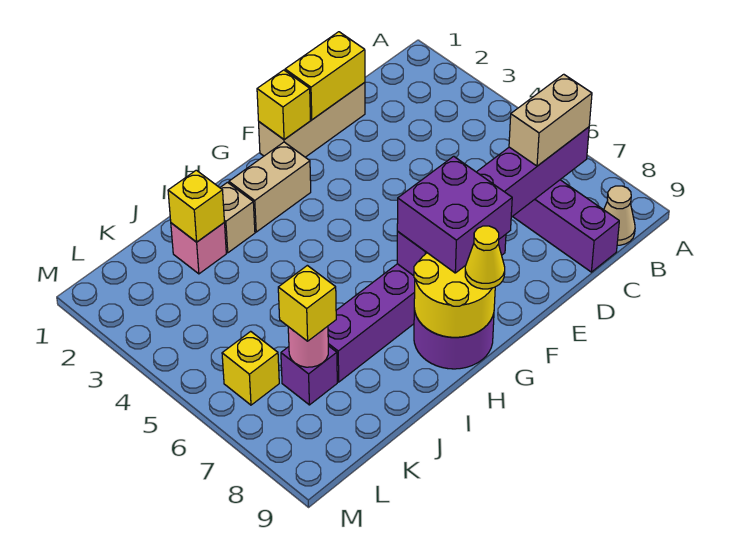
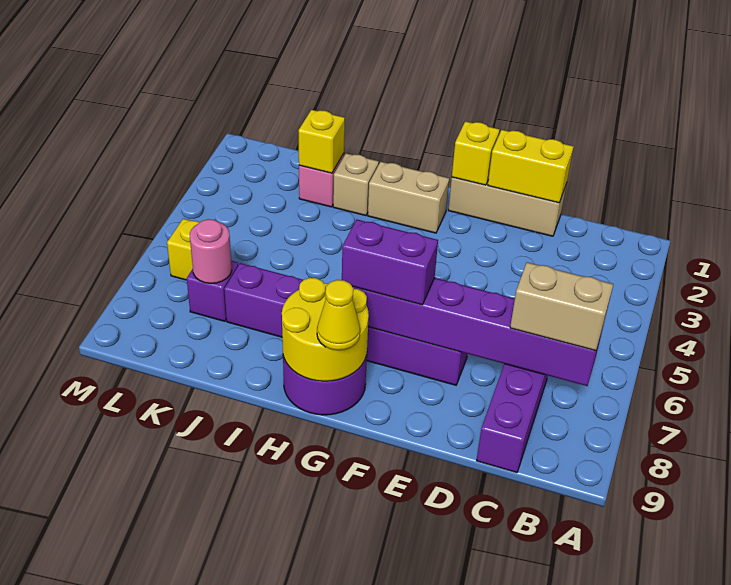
tan 1x1 cone [604,186,635,245] -> none
purple 2x2 brick [397,156,512,273] -> purple 1x2 brick [342,220,438,305]
yellow 1x1 brick [278,265,336,341] -> none

